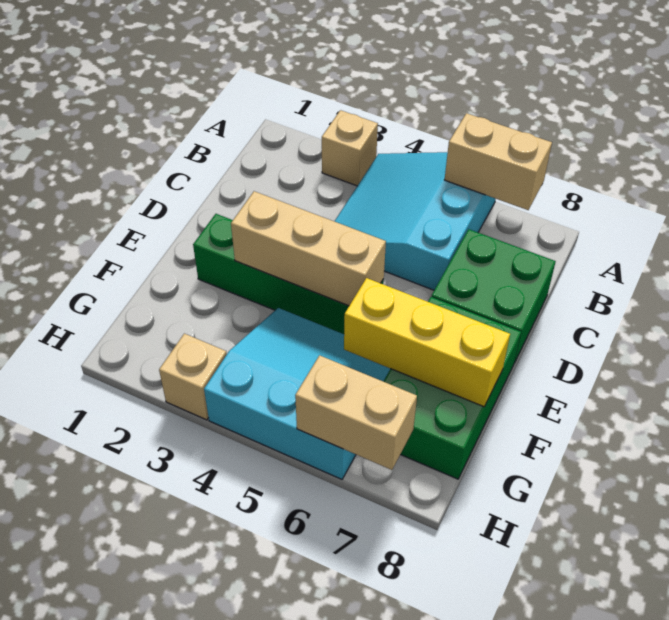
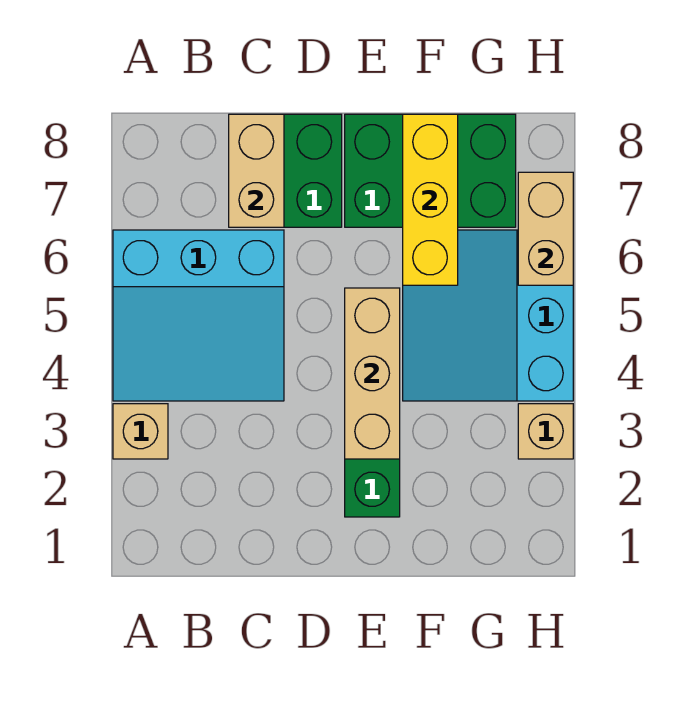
tan 1x2 brick [445,113,552,210] -> tan 1x2 brick moved to [229,114,284,227]

